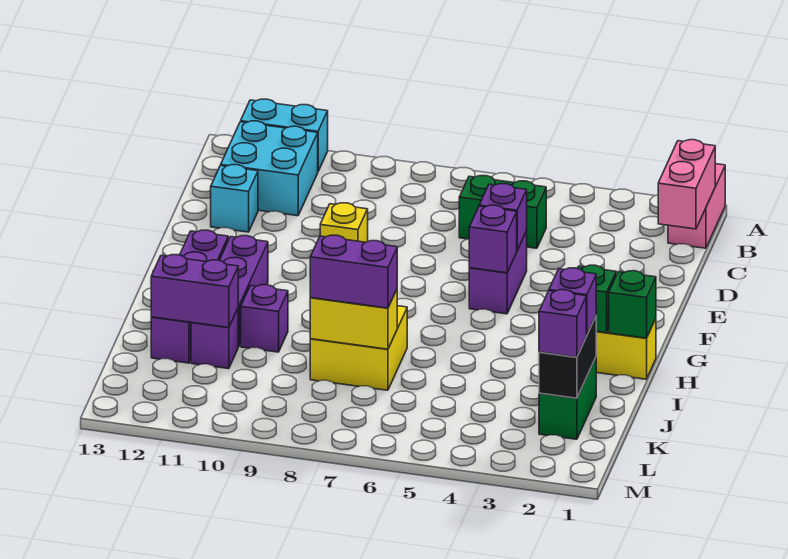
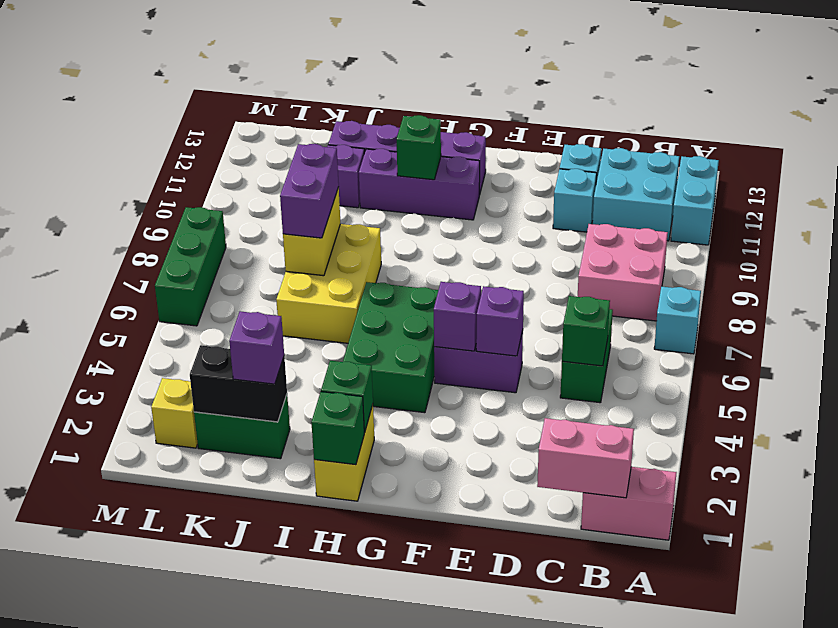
none -> cyan 1x1 brick [654,287,701,354]
none -> pink 2x2 brick [578,224,668,321]
none -> green 1x1 brick [562,296,610,366]
none -> cyan 1x1 brick [553,169,597,232]
yellow 1x1 brick [320,203,368,242] -> yellow 1x1 brick moved to [151,378,198,448]
none -> green 2x3 brick [343,282,438,413]
none -> green 1x1 brick [396,115,441,180]
yellow 2x2 brick [310,306,407,390] -> yellow 2x3 brick [276,224,381,343]
purple 1x1 brick [241,285,288,352] -> none
purple 1x2 brick [151,255,238,327] -> none
purple 1x1 brick [539,290,586,357] -> none
none -> green 1x3 brick [155,207,226,326]

